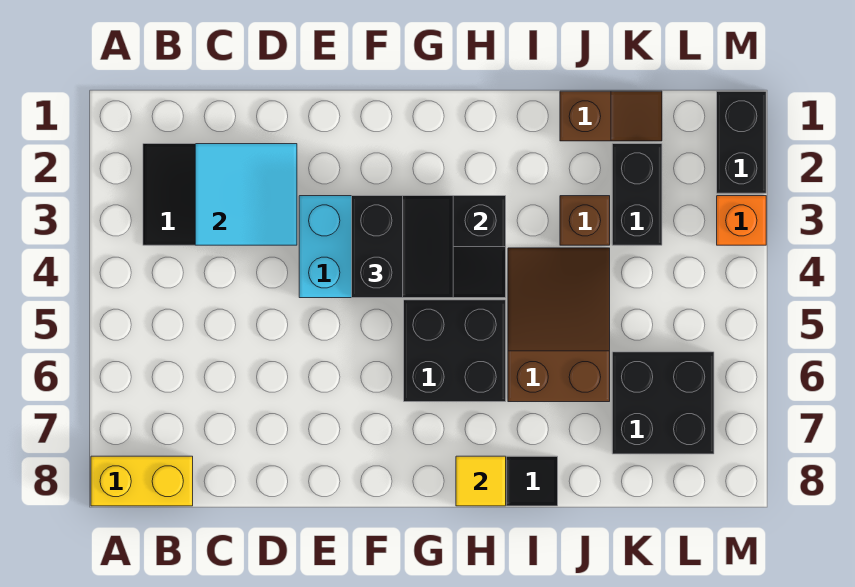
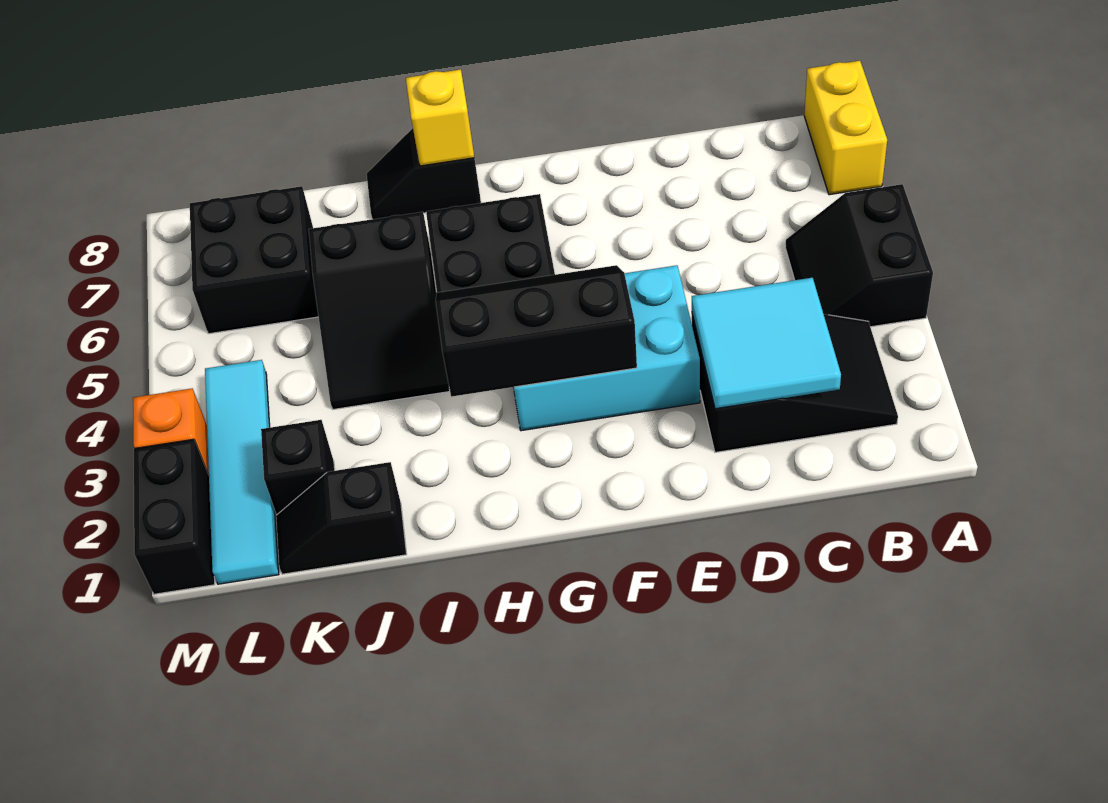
yellow 1x2 brick [91,456,193,506] -> yellow 1x2 brick turned to [804,61,887,195]
black 2x2 slope [352,196,453,298] -> black 2x2 slope moved to [785,184,933,327]
yellow 1x1 tile [456,456,506,506] -> yellow 1x1 brick [406,69,474,166]
brown 2x3 slope [508,248,610,402] -> black 2x3 slope [309,212,450,409]
brown 1x2 slope [560,91,662,141] -> black 1x2 slope [276,462,407,574]
brown 1x1 brick [560,196,610,245] -> none
black 1x2 brick [612,144,662,245] -> black 1x1 brick [261,420,335,515]
none -> cyan 1x4 tile [205,360,279,584]

